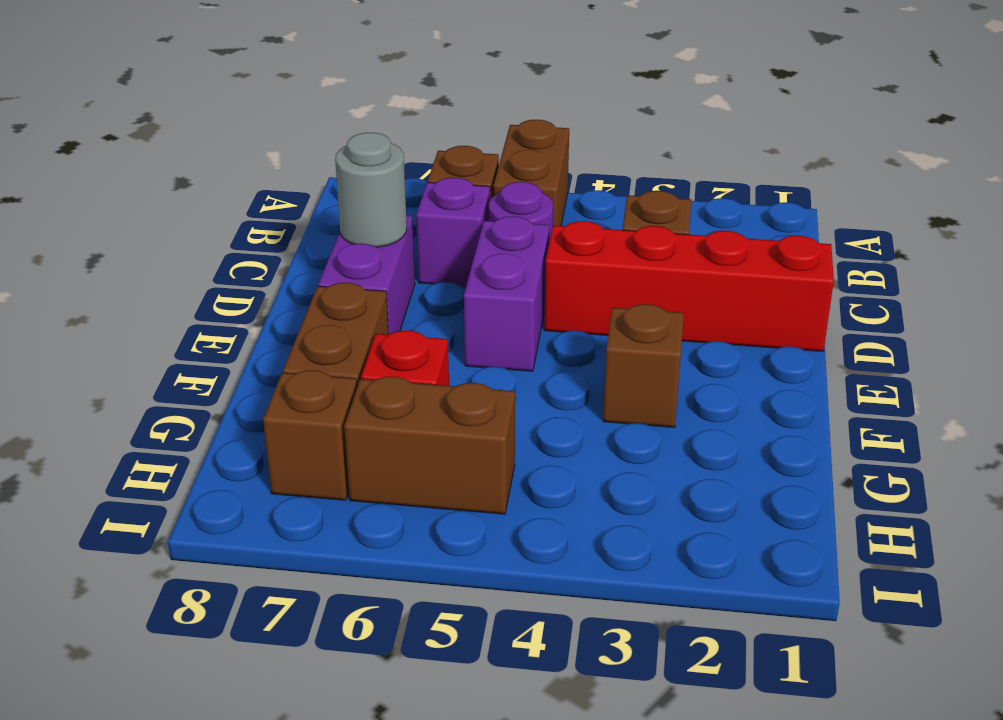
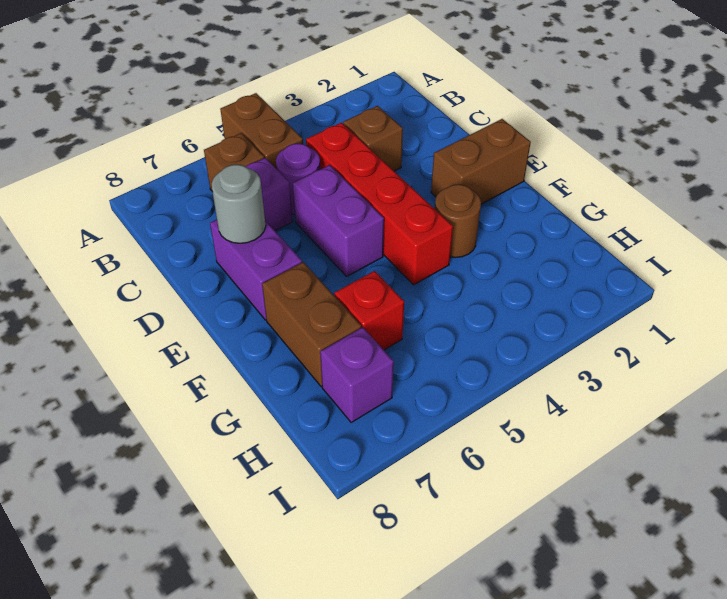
red 1x4 brick [544,221,834,351] -> red 1x4 brick turned to [306,123,453,285]
brown 1x1 brick [603,304,684,427] -> brown 1x1 round brick [435,184,481,258]
brown 1x2 brick [344,376,515,514] -> brown 1x2 brick moved to [431,119,531,204]
brown 1x1 brick [263,370,357,500] -> purple 1x1 brick [320,327,394,422]

